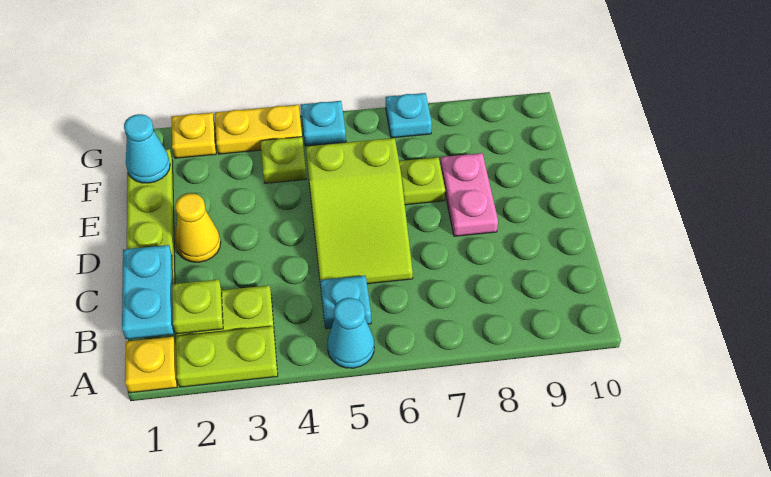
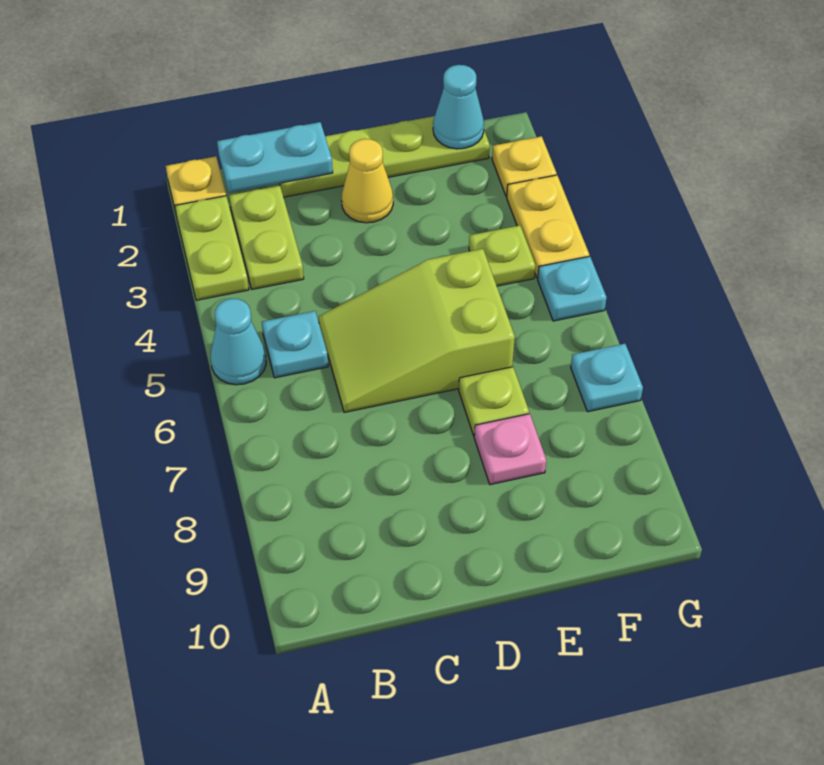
lime 1x1 plate [172,279,223,334] -> none
pink 1x2 plate [440,153,498,236] -> pink 1x1 plate [474,414,546,485]

